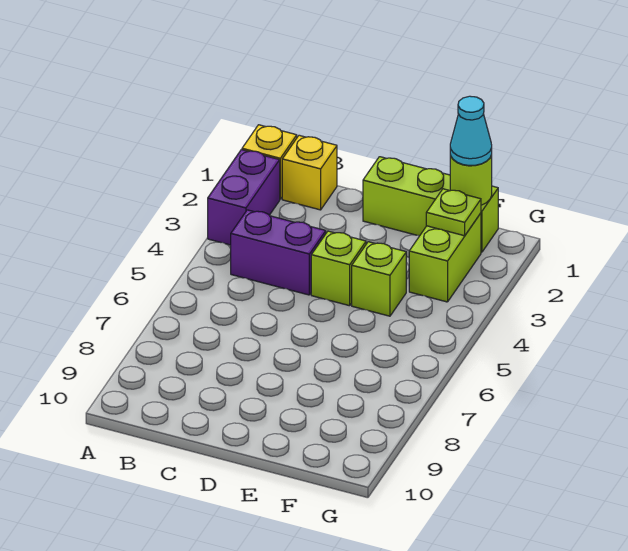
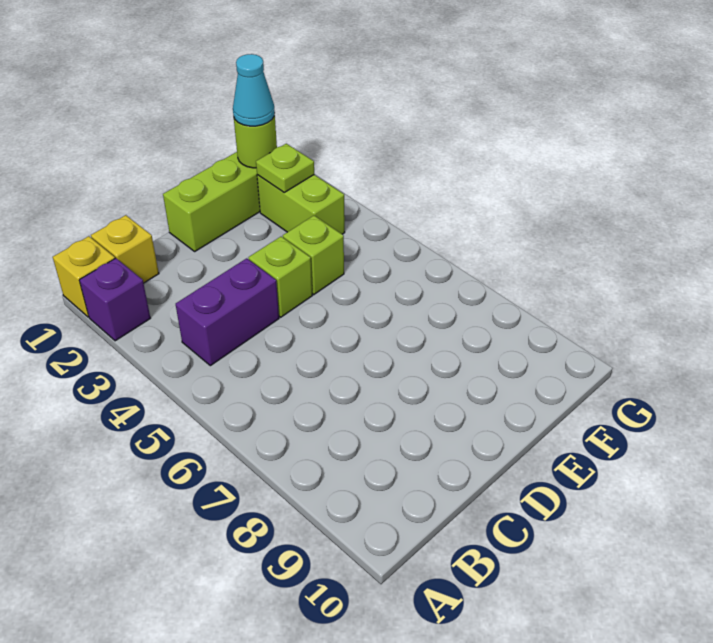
purple 1x2 brick [208,150,280,245] -> purple 1x1 brick [79,258,150,341]

